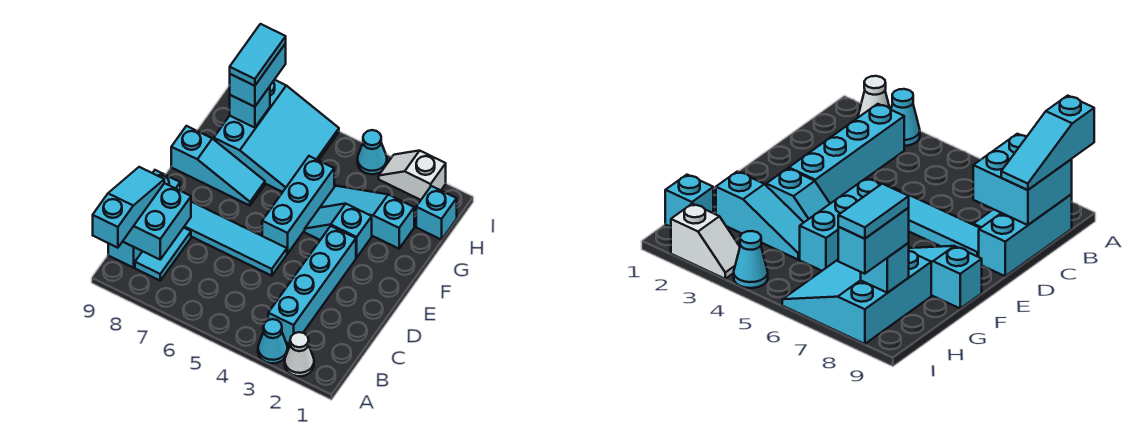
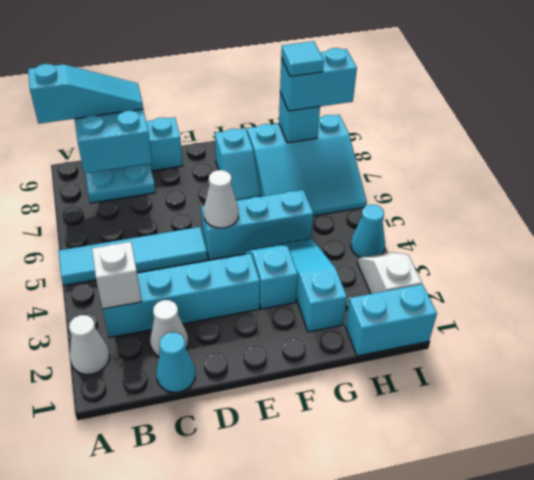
cyan 1x1 cone [258,319,287,363] -> cyan 1x1 cone moved to [156,333,195,392]
none -> white 1x1 brick [92,242,142,309]
cyan 1x2 tile [135,228,191,280] -> cyan 1x2 plate [85,164,156,203]
none -> white 1x1 cone [150,300,188,356]
cyan 1x4 tile [184,202,287,276] -> cyan 1x4 tile turned to [59,227,207,285]
none -> white 1x1 cone [204,170,239,228]
cyan 1x3 slope [171,126,265,206] -> cyan 1x2 slope [215,128,260,201]
cyan 1x1 brick [416,186,457,240] -> cyan 1x2 brick [345,284,437,356]
cyan 1x2 tile [230,24,286,86] -> cyan 1x1 tile [281,41,324,76]

